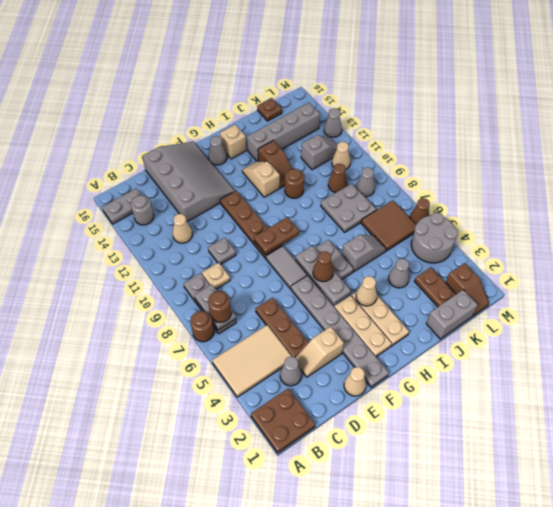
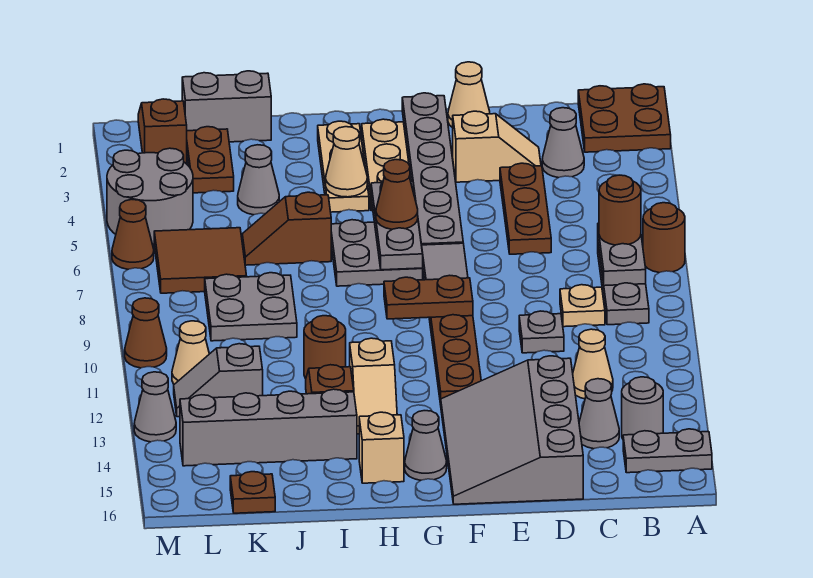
tan 2x3 tile [212,325,292,397] -> none
grey 1x2 slope [342,235,386,272] -> brown 1x2 slope [242,192,331,265]
brown 1x1 cone [328,164,347,193] -> brown 1x1 cone moved to [125,298,167,368]
grey 1x1 cone [356,167,375,197] -> grey 1x1 cone moved to [579,379,619,449]

